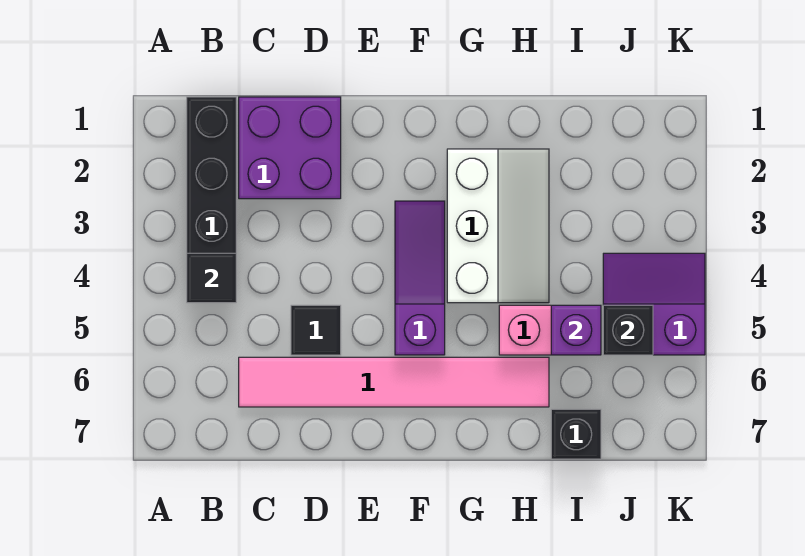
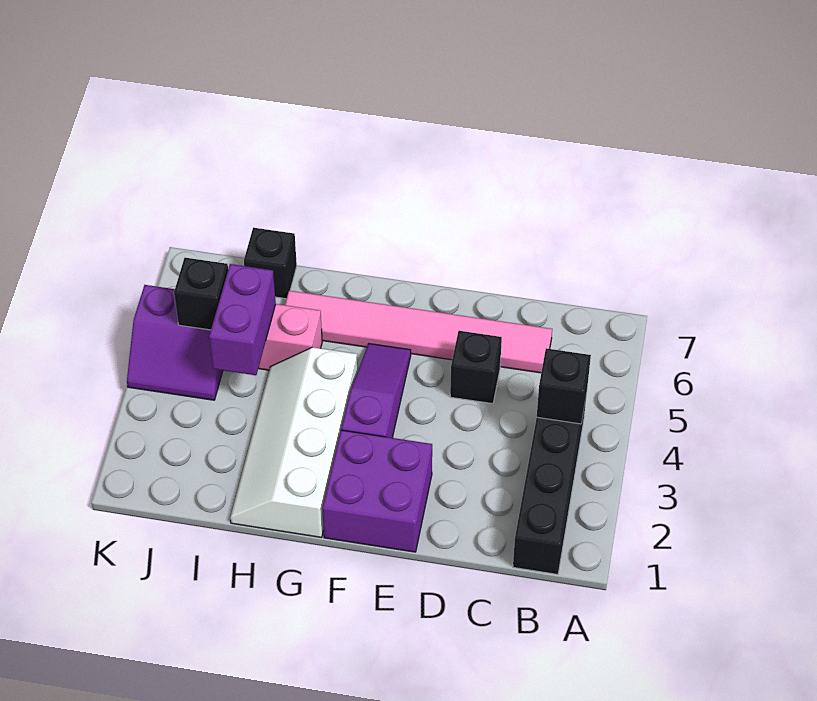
black 1x1 tile [187,253,236,303] -> black 1x1 brick [537,348,591,424]
purple 2x2 brick [239,97,341,199] -> purple 2x2 brick moved to [322,430,432,552]
black 1x1 tile [291,305,341,355] -> black 1x1 brick [450,331,502,404]
purple 1x3 slope [395,201,445,355] -> purple 1x3 slope turned to [341,344,411,438]
white 2x3 slope [447,149,549,303] -> white 2x4 slope [230,347,357,537]
purple 1x1 brick [551,305,601,355] -> purple 1x2 brick [209,264,276,375]

